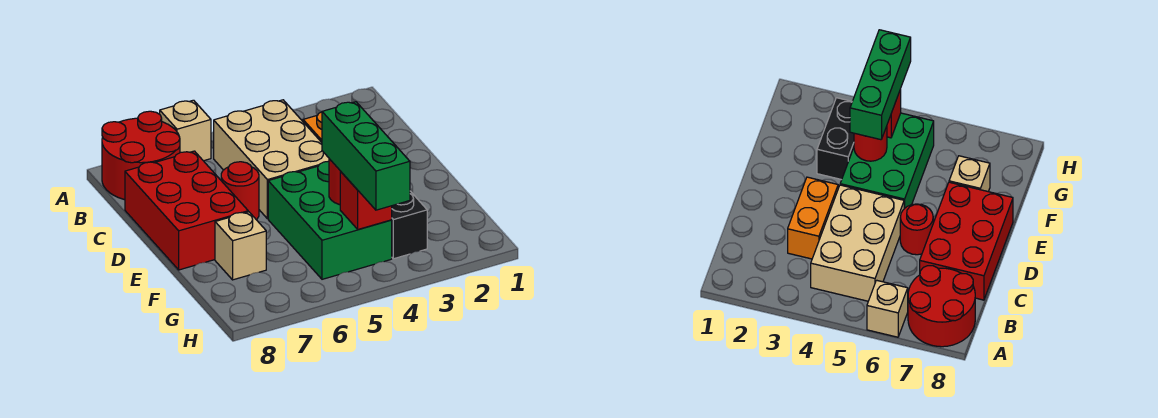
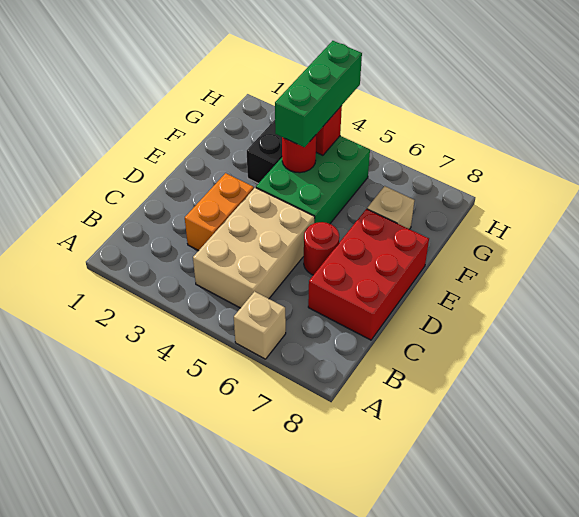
red 2x2 round brick [102,111,180,200] -> none

